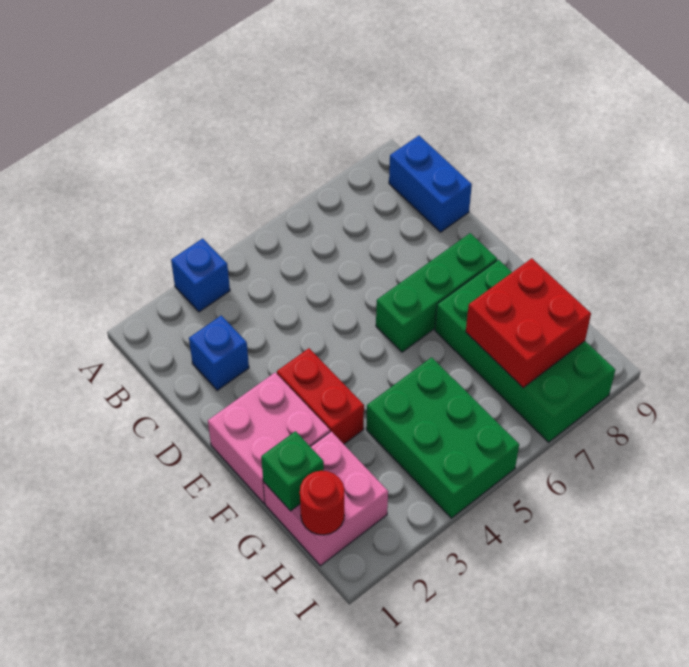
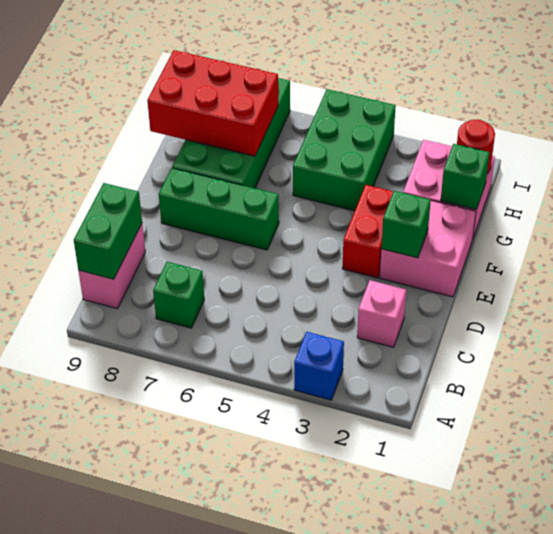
none -> green 1x1 brick [153,262,204,328]
blue 1x2 brick [389,136,472,232] -> pink 1x2 brick [78,224,145,309]
none -> green 1x2 brick [74,183,142,279]
blue 1x1 brick [189,316,249,390] -> pink 1x1 brick [357,280,406,347]
none -> green 1x1 brick [381,191,431,258]
red 2x2 brick [466,258,591,388] -> red 2x3 brick [147,50,278,156]

